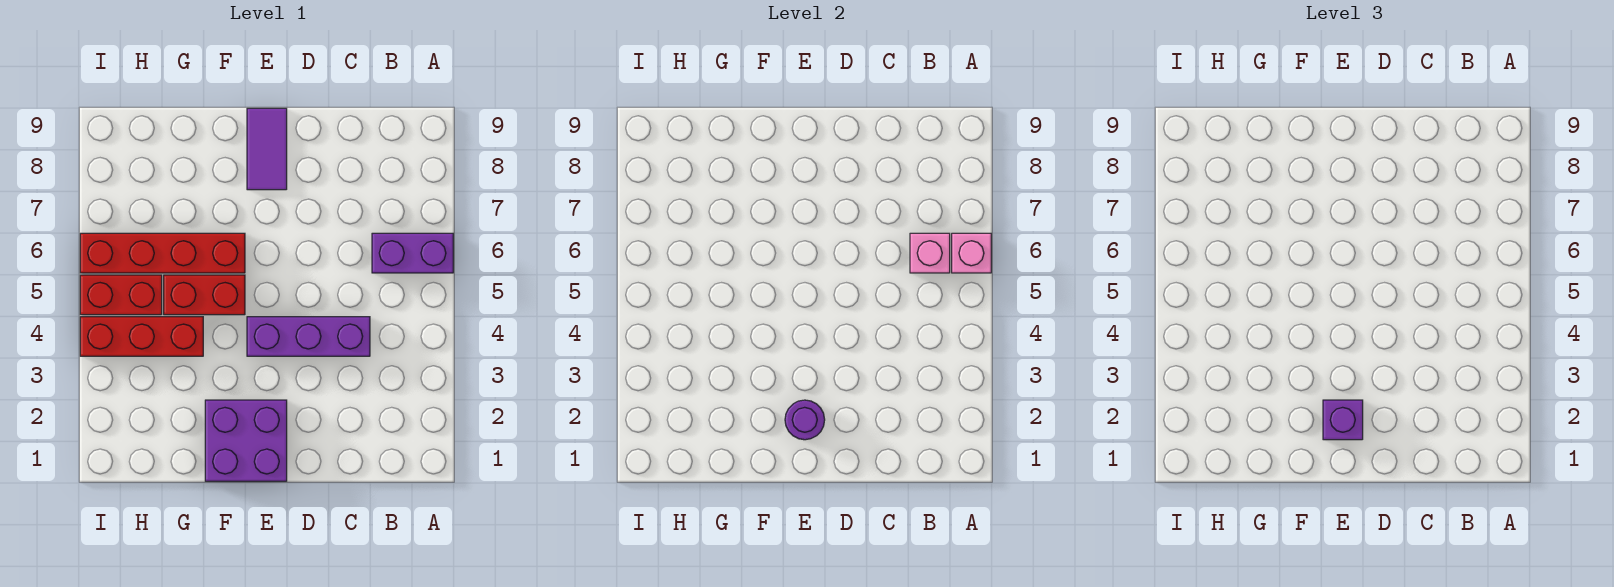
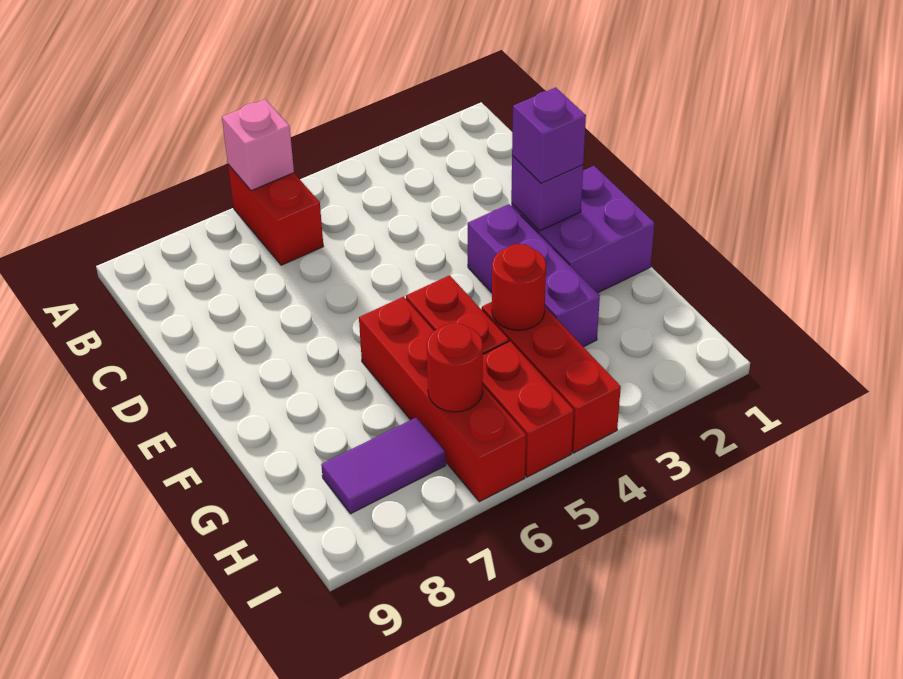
purple 1x2 brick [372,233,453,273] -> red 1x2 brick [228,164,323,265]
pink 1x1 brick [910,233,950,273] -> none
purple 1x3 brick [247,317,370,356] -> purple 1x3 brick moved to [468,204,600,347]
purple 1x1 round brick [785,400,825,440] -> purple 1x1 brick [511,155,583,231]
purple 1x2 tile [247,108,287,190] -> purple 1x2 tile moved to [321,417,446,514]
none -> red 1x1 round brick [492,244,546,330]
none -> red 1x1 round brick [427,323,483,412]

